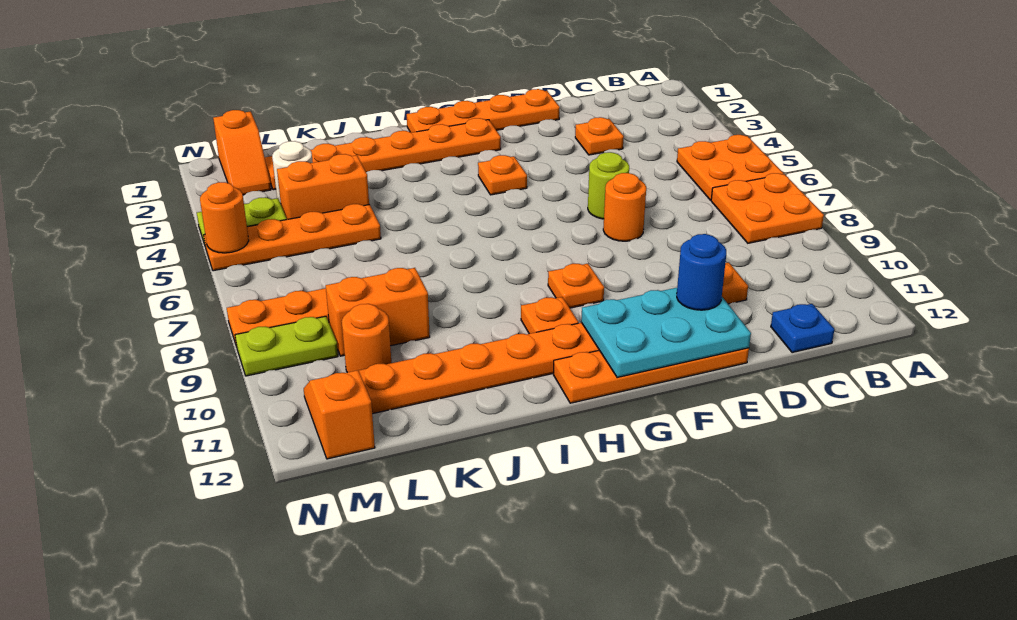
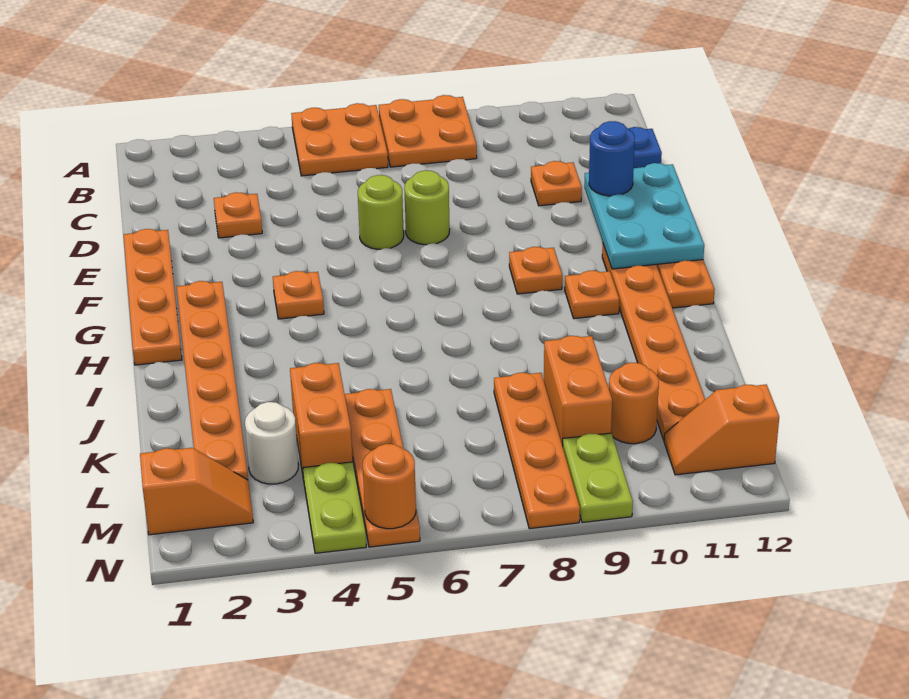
orange 1x1 round brick [603,173,646,241] -> lime 1x1 round brick [404,170,450,245]

